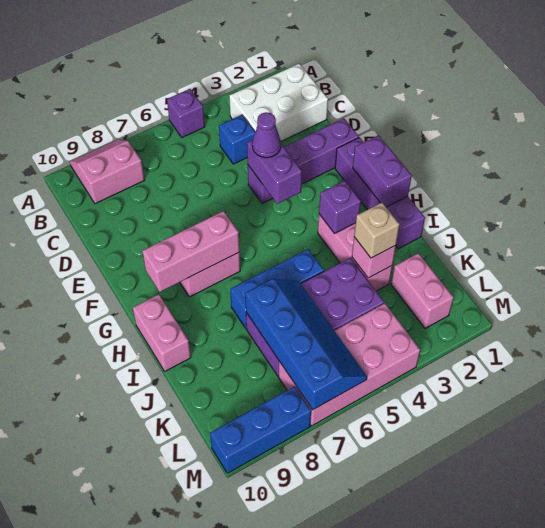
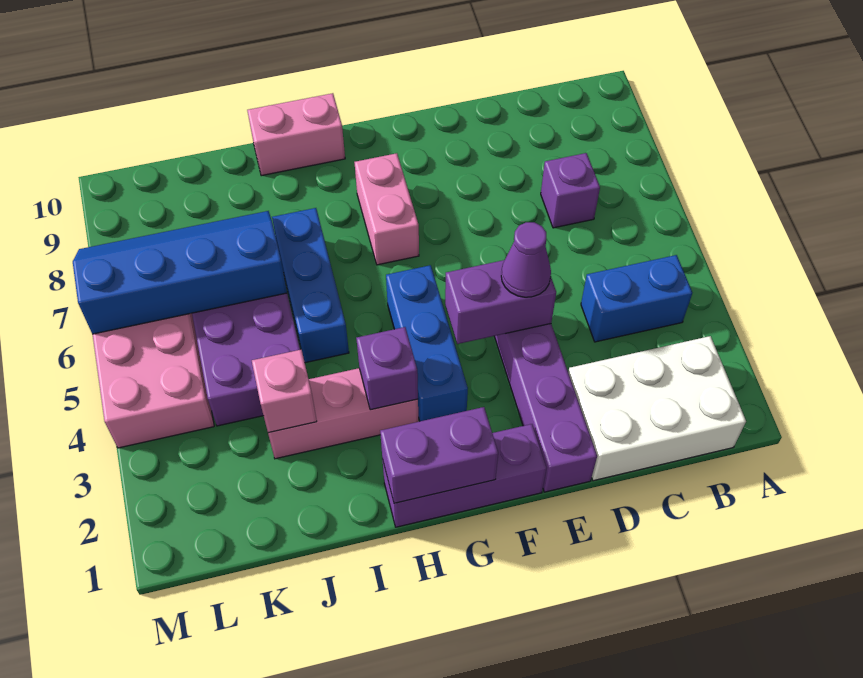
purple 1x1 brick [167,89,205,138] -> purple 1x1 brick moved to [541,153,600,228]
pink 2x2 slope [70,139,144,204] -> none
white 2x3 brick [229,64,328,141] -> white 2x3 brick turned to [568,336,746,481]
blue 1x1 brick [219,115,255,164] -> blue 1x2 brick [581,255,692,342]
purple 1x4 brick [335,137,425,249] -> purple 1x3 brick [383,424,547,527]
pink 1x3 brick [142,211,239,292] -> none
tan 1x1 brick [354,203,400,258] -> none
blue 2x4 slope [245,279,367,410] -> blue 2x4 slope turned to [73,211,287,334]
pink 1x2 brick [391,253,454,328] -> none
blue 1x3 brick [210,387,311,473] -> blue 1x3 brick moved to [386,265,468,421]

